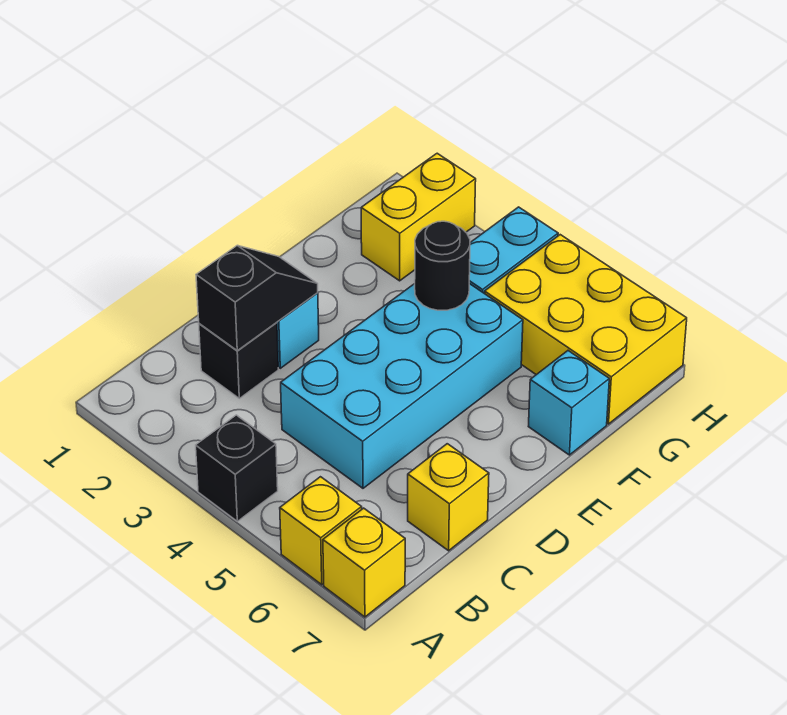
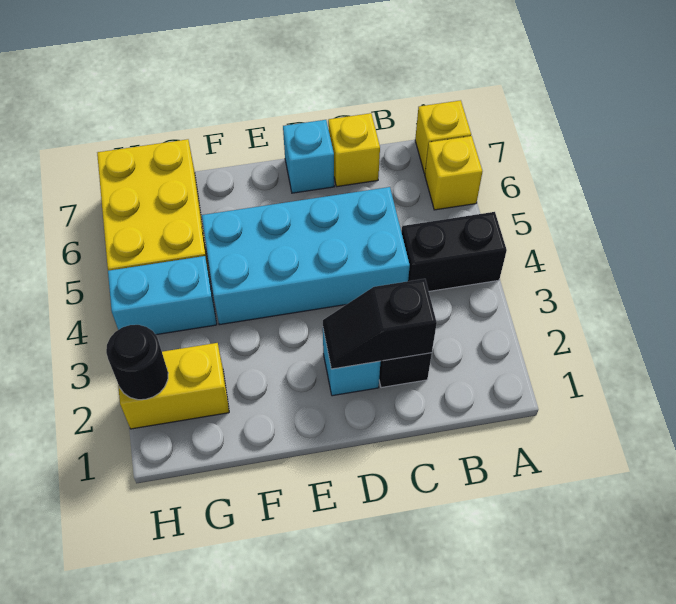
black 1x1 brick [196,415,278,521] -> black 1x2 brick [402,212,507,291]
black 1x1 round brick [415,221,470,310] -> black 1x1 round brick moved to [106,325,168,400]
cyan 1x1 brick [528,351,609,455] -> cyan 1x1 brick moved to [283,120,334,193]

